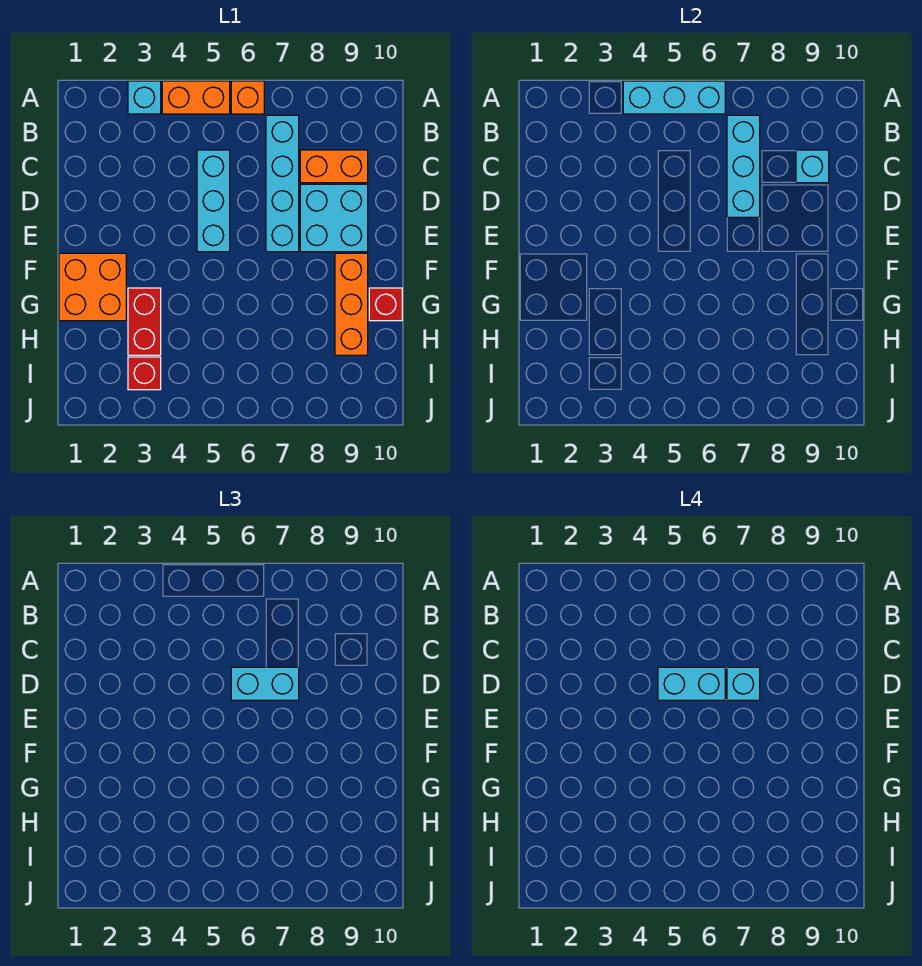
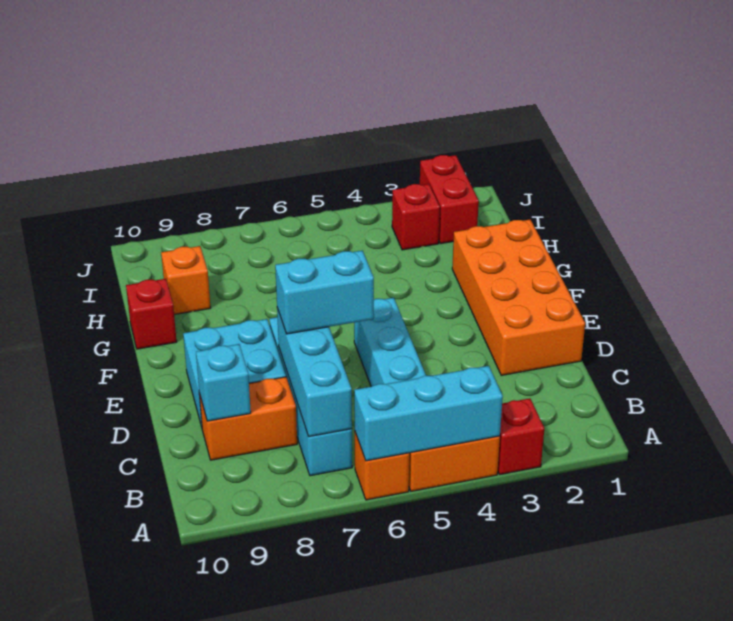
cyan 1x1 brick [128,81,161,114] -> red 1x1 brick [498,398,544,475]
cyan 1x2 brick [658,667,725,700] -> none
cyan 1x1 brick [727,667,760,700] -> none
orange 2x2 brick [59,253,126,321] -> orange 2x4 brick [452,220,585,375]
orange 1x3 brick [335,253,368,355] -> orange 1x1 brick [161,246,211,315]
red 1x2 brick [128,288,161,355] -> red 1x2 brick moved to [420,155,479,244]

